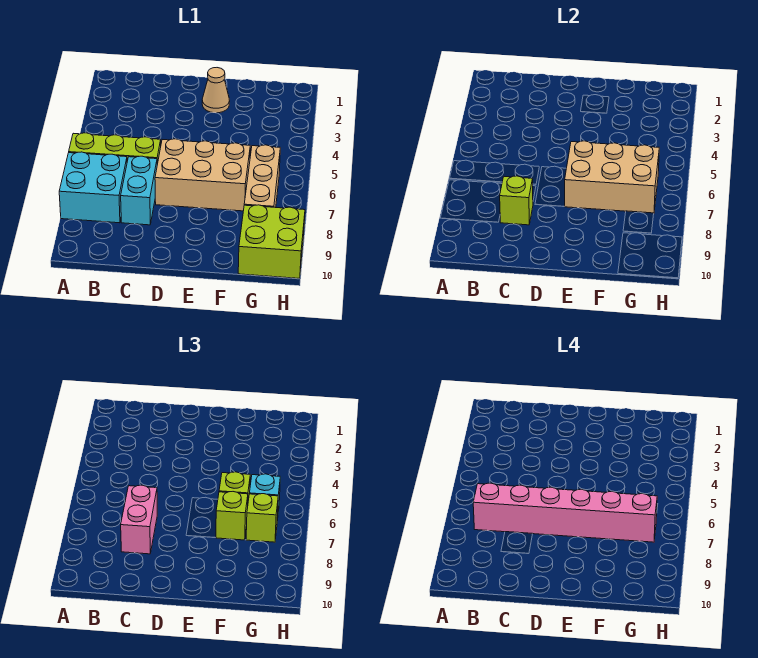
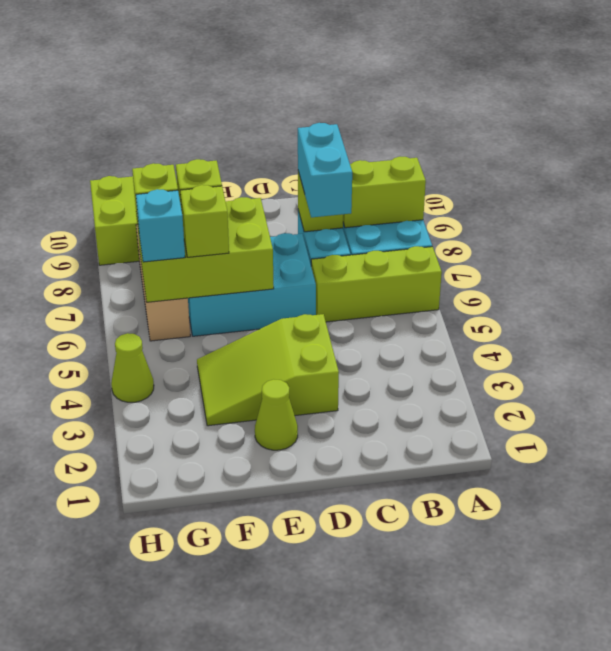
none -> lime 1x2 brick [343,157,426,228]
pink 1x6 brick [473,483,657,542] -> none
pink 1x2 brick [121,485,157,554] -> cyan 1x2 brick [298,123,352,217]
none -> lime 2x3 slope [197,314,339,426]
tan 2x3 brick [155,139,250,211] -> cyan 2x3 brick [188,233,316,336]
tan 1x1 cone [202,68,230,113] -> lime 1x1 cone [255,379,298,450]
tan 2x3 brick [564,141,659,213] -> lime 2x3 brick [136,197,274,302]
none -> lime 1x1 cone [111,333,154,402]

